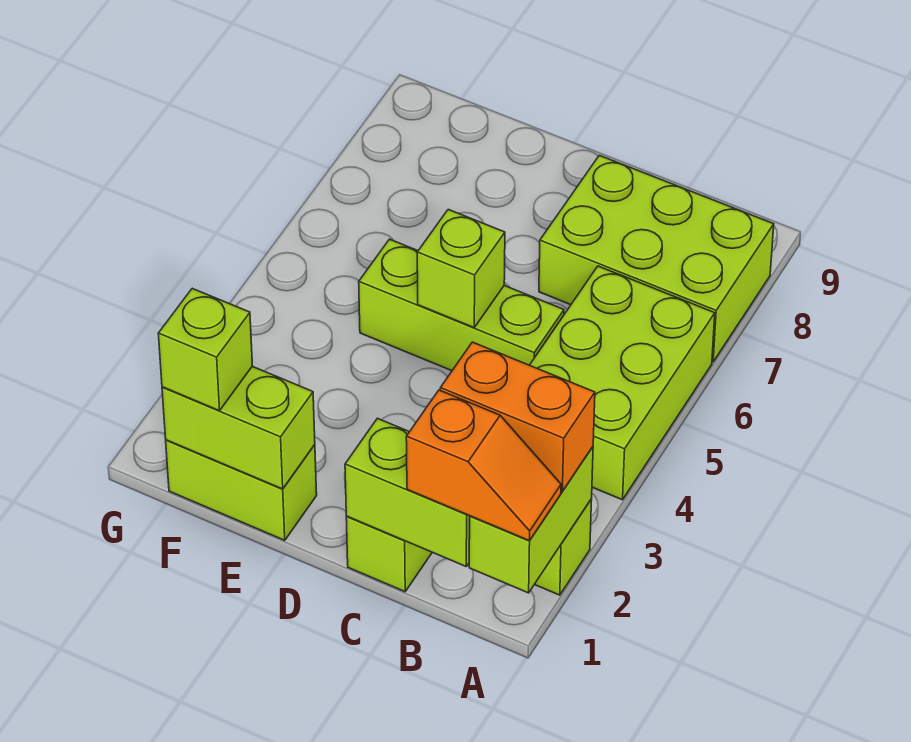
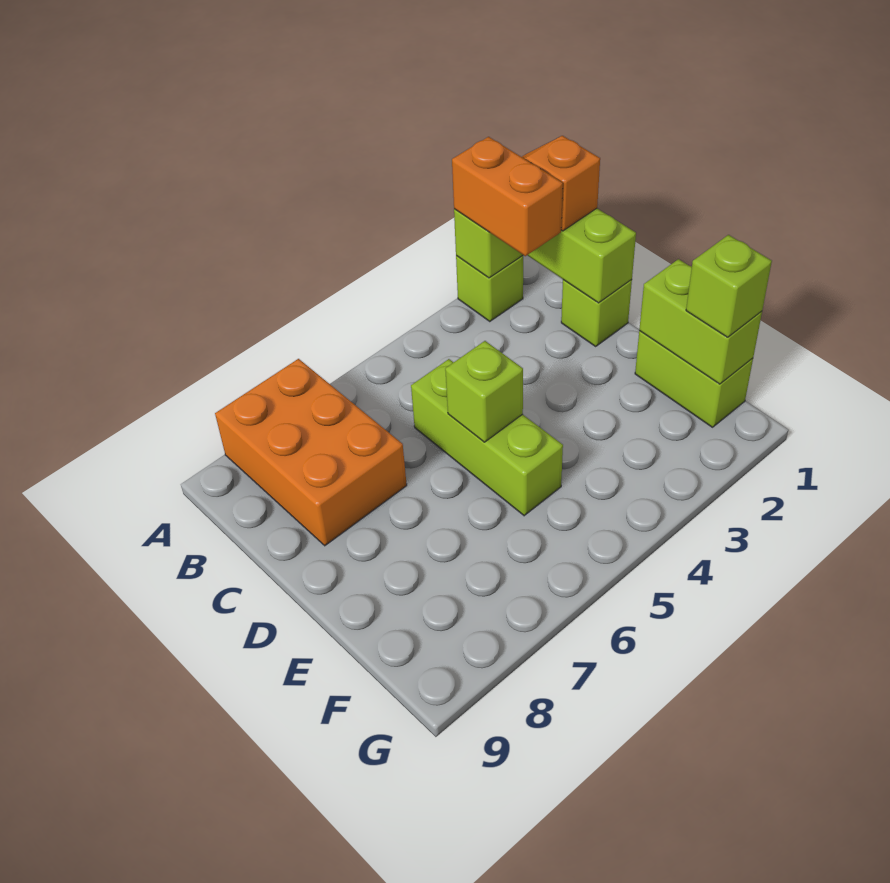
lime 2x3 brick [530,266,715,500] -> none
lime 2x3 brick [539,155,774,362] -> orange 2x3 brick [215,359,407,546]

